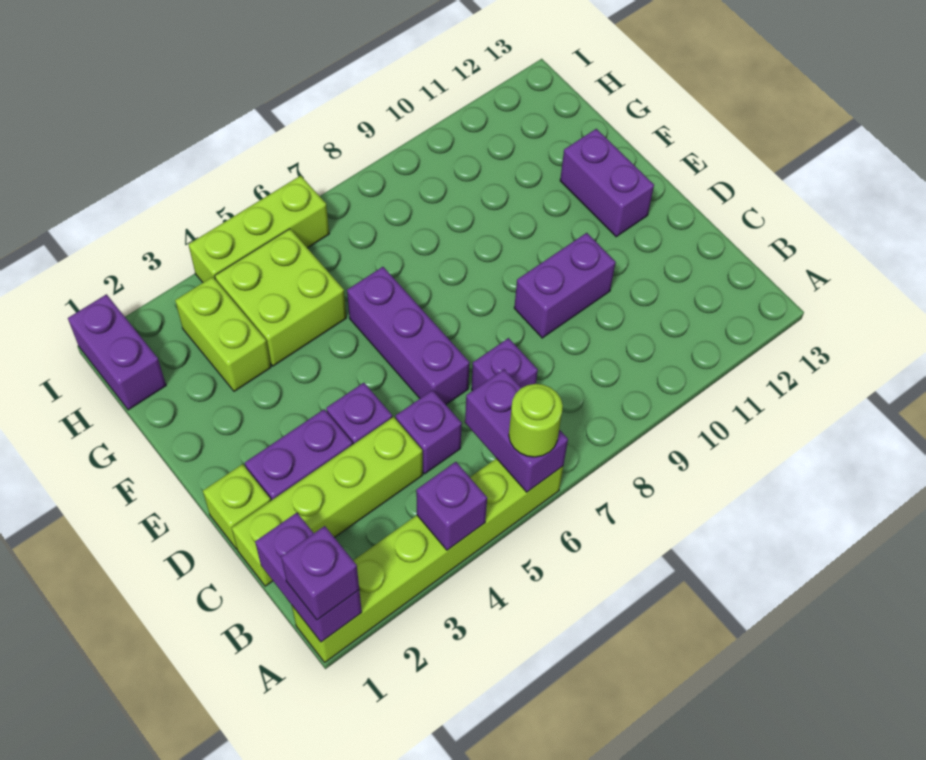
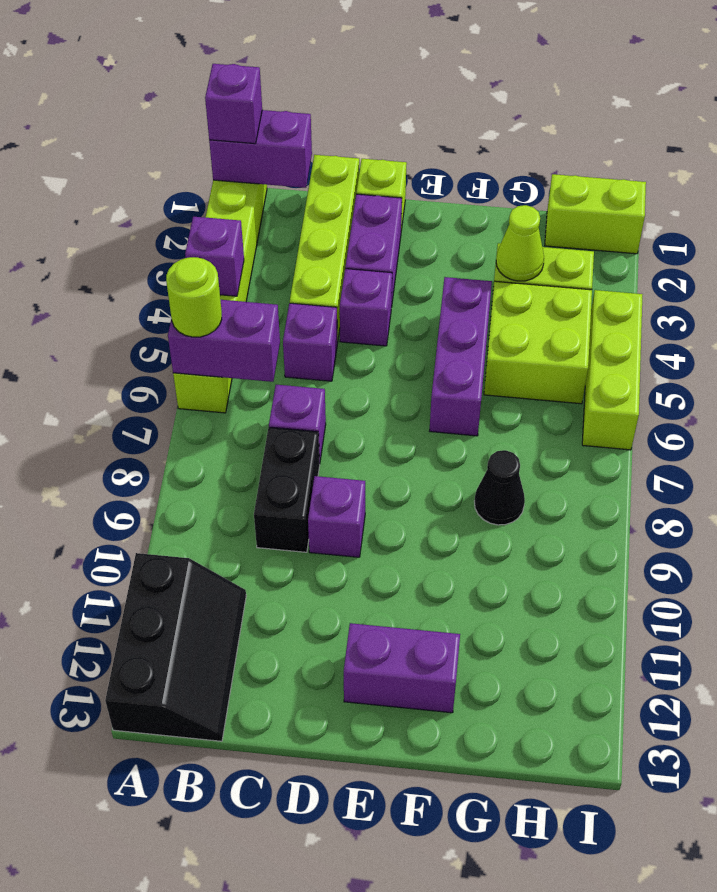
none -> black 2x3 slope [105,553,246,741]
none -> black 1x2 brick [254,427,320,552]
purple 1x3 brick [347,267,470,404] -> purple 1x3 brick turned to [430,277,492,436]
purple 1x2 brick [514,233,616,338] -> purple 1x1 brick [308,476,365,557]
none -> lime 1x1 cone [496,205,544,281]
none -> black 1x1 cone [474,450,525,525]
purple 1x2 brick [68,294,166,410] -> lime 1x2 brick [545,174,646,254]

